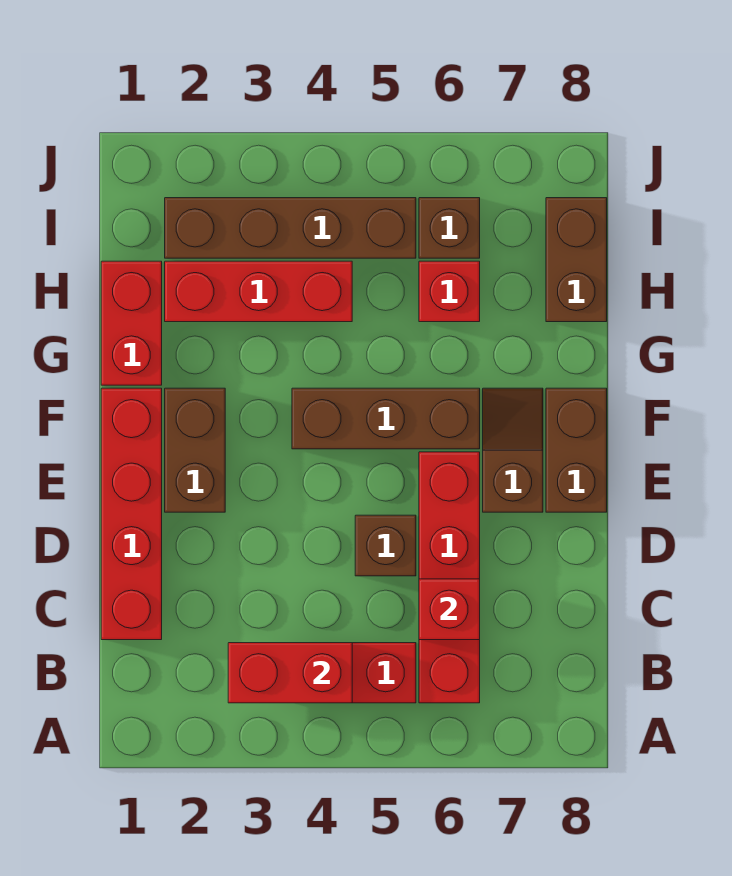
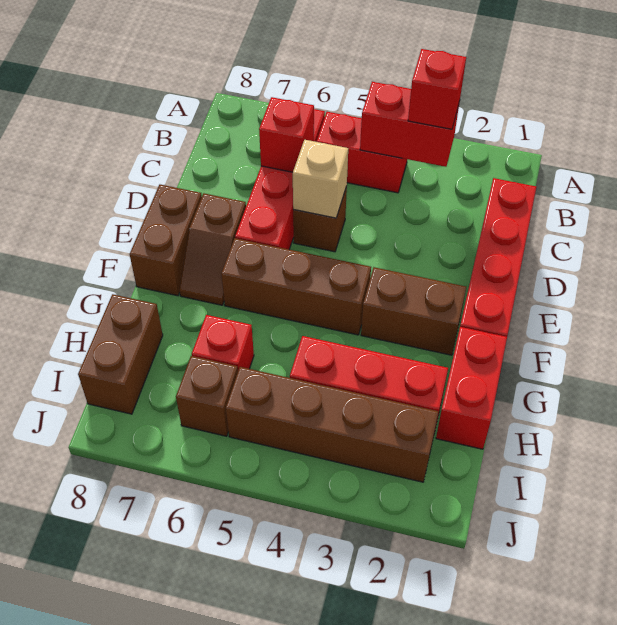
none -> red 1x1 brick [408,49,466,129]
none -> tan 1x1 brick [293,140,348,218]
brown 1x2 brick [165,388,225,512] -> brown 1x2 brick turned to [361,267,466,355]

